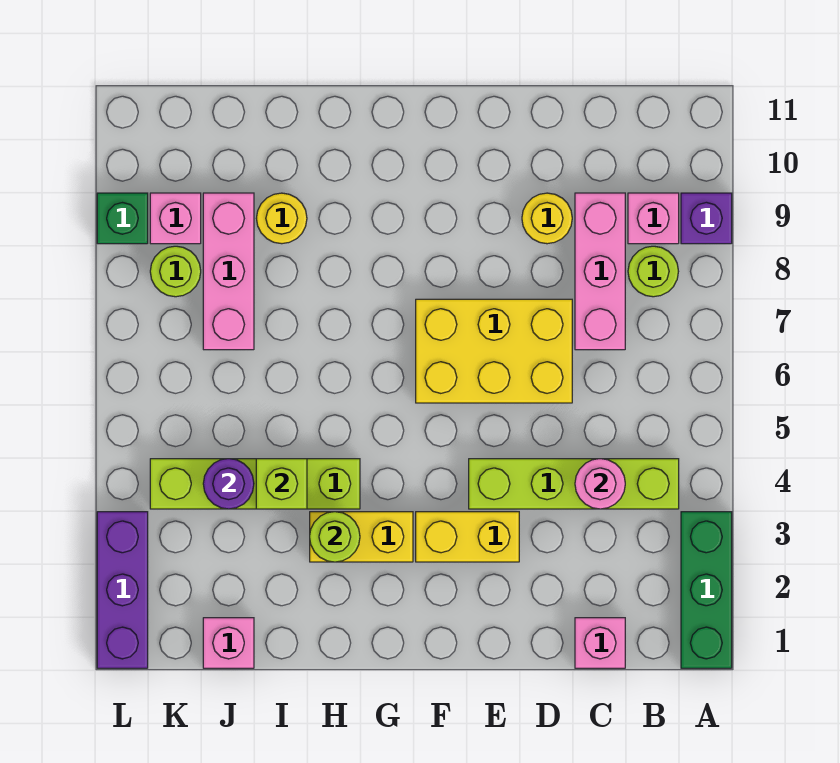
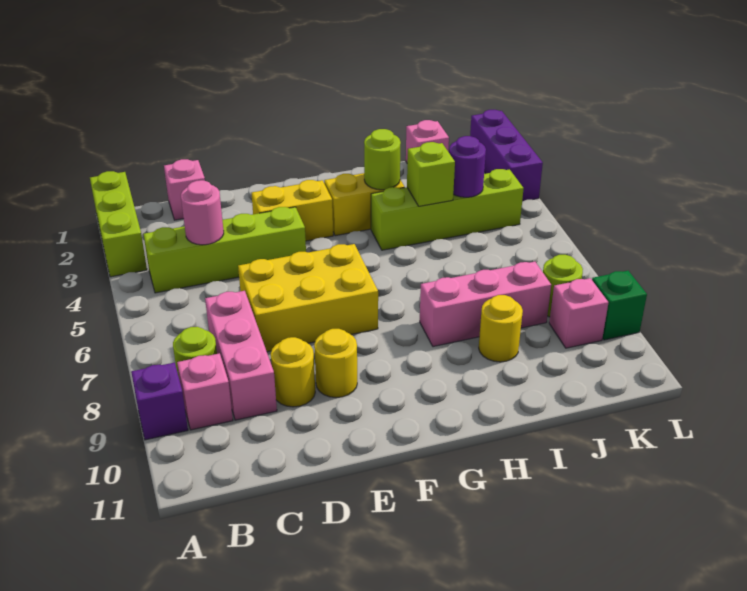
green 1x3 brick [681,512,732,668] -> lime 1x3 brick [90,171,147,277]
none -> yellow 1x1 round brick [314,329,357,398]
pink 1x3 brick [203,193,254,350] -> pink 1x3 brick turned to [420,262,551,347]

